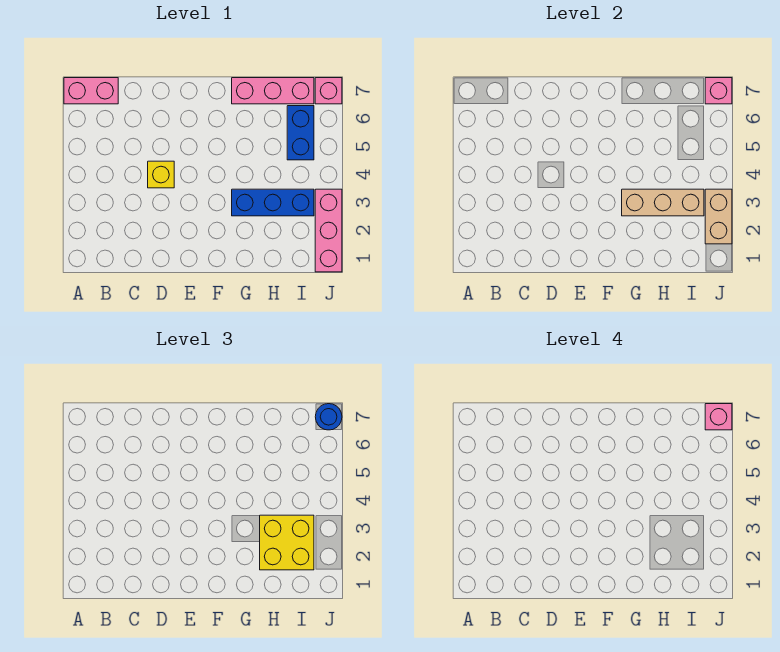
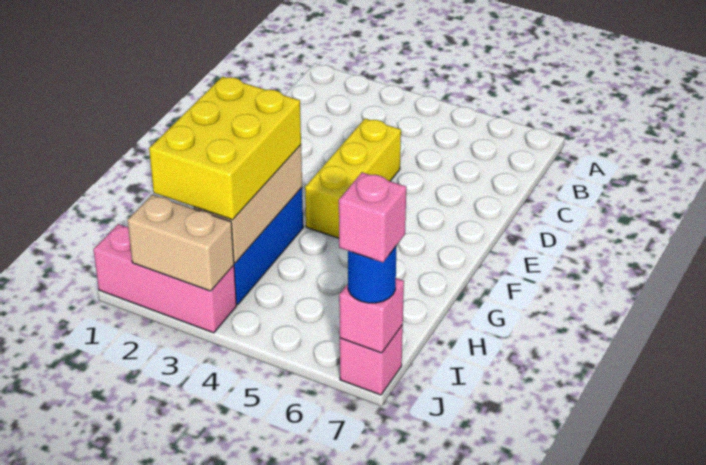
pink 1x2 brick [64,78,118,104] -> none
yellow 1x1 brick [148,161,174,188] -> yellow 1x3 brick [305,118,401,238]
pink 1x3 brick [232,78,314,104] -> none
yellow 2x2 brick [260,515,314,570] -> yellow 2x3 brick [149,77,301,220]
blue 1x2 brick [287,106,314,160] -> none

